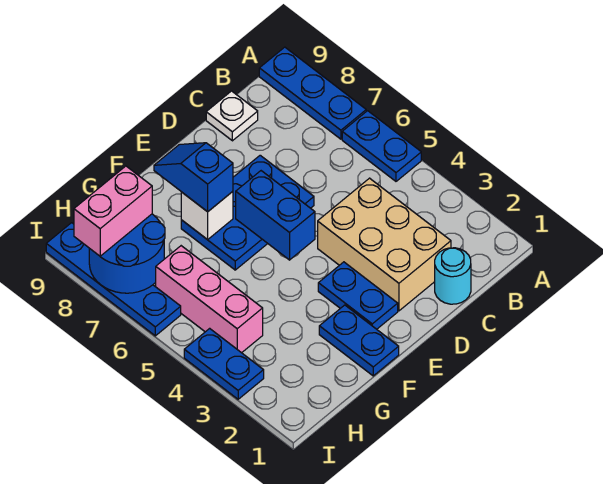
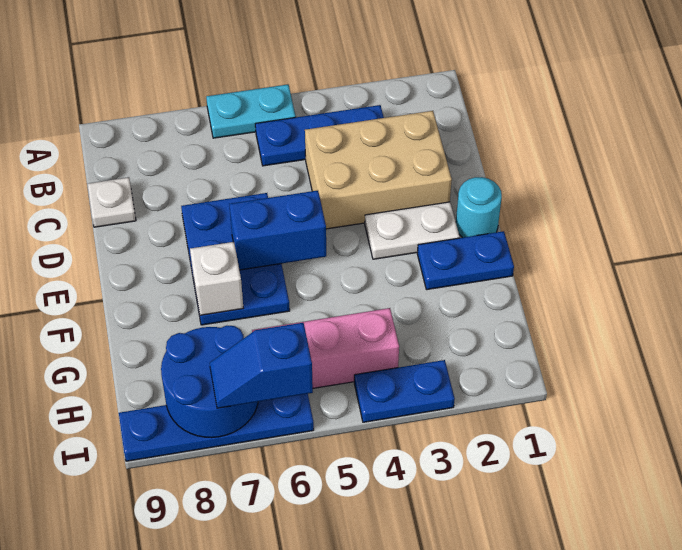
blue 1x2 plate [342,111,421,181] -> cyan 1x2 plate [206,84,296,138]
blue 1x3 plate [259,47,366,139] -> blue 1x3 plate moved to [255,105,384,166]
cyan 1x1 round brick [435,248,471,304] -> cyan 1x1 round brick moved to [456,177,502,238]
blue 1x2 plate [318,262,398,329] -> white 1x2 plate [365,202,460,259]
blue 1x2 slope [154,143,233,212] -> blue 1x2 slope moved to [210,323,313,408]
pink 1x2 brick [74,166,152,256] -> none

